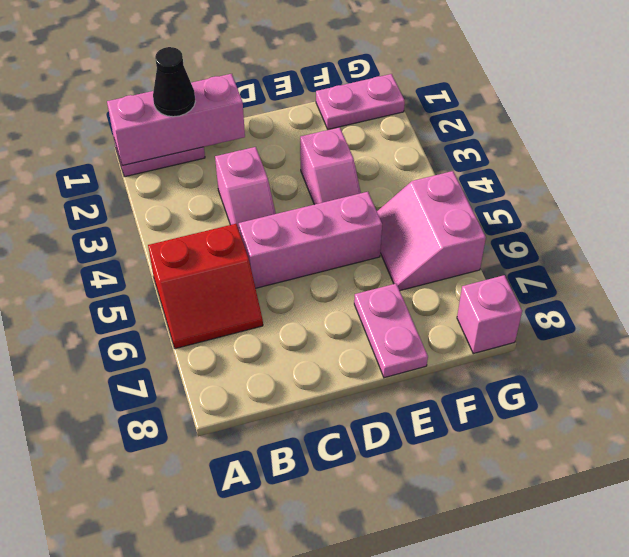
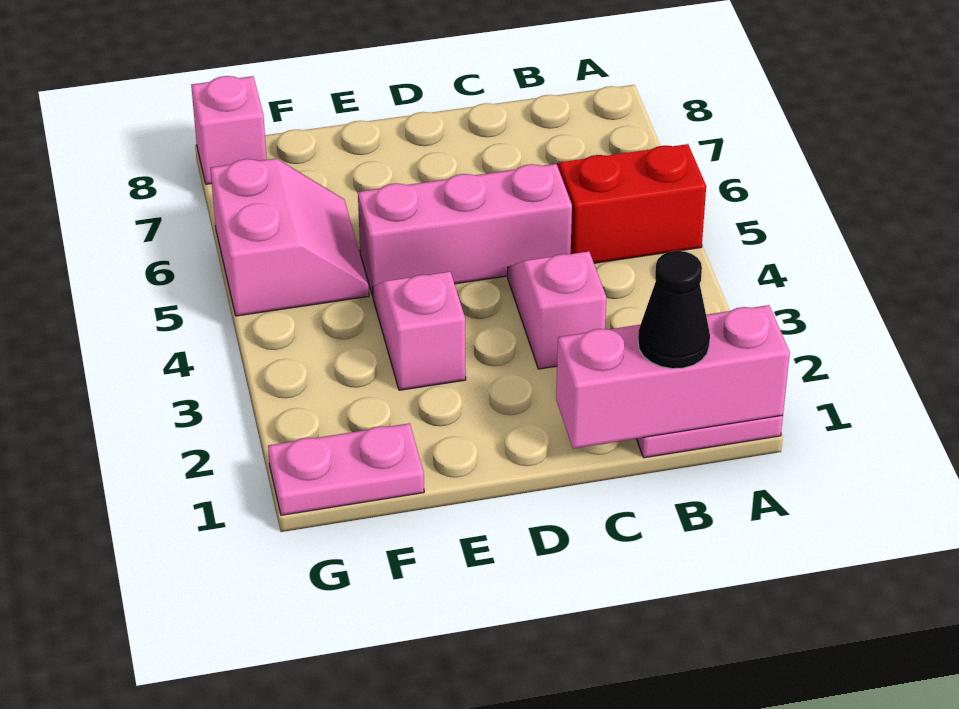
pink 1x2 plate [354,283,428,378] -> none

